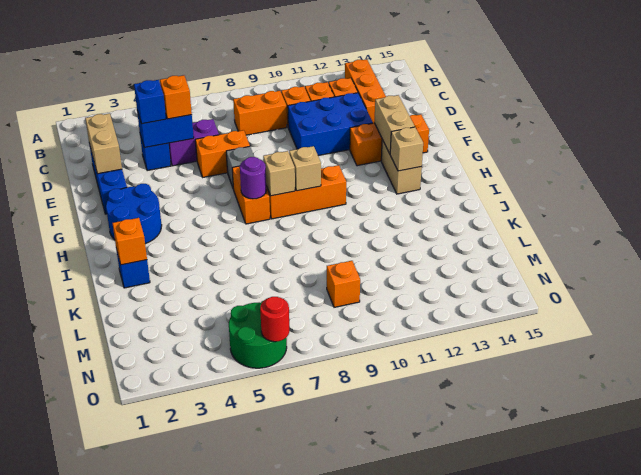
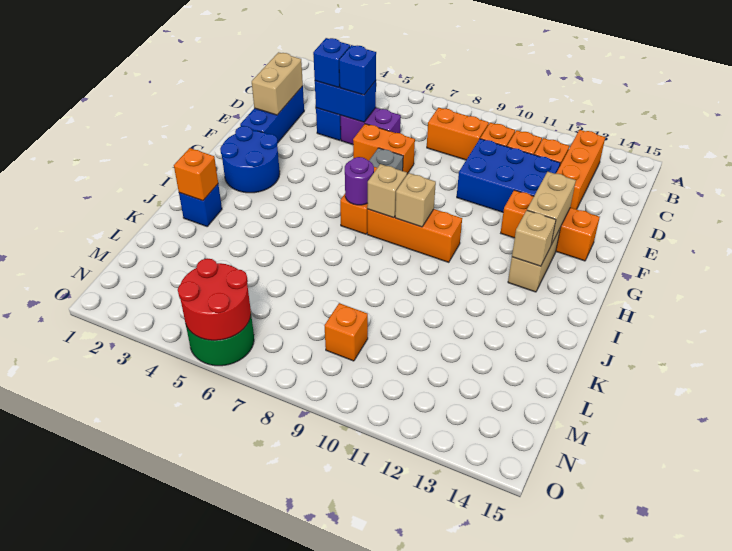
orange 1x1 brick [160,75,192,119] -> blue 1x1 brick [339,45,376,95]
red 1x1 round brick [260,297,289,342] -> red 2x2 round brick [178,258,251,340]

